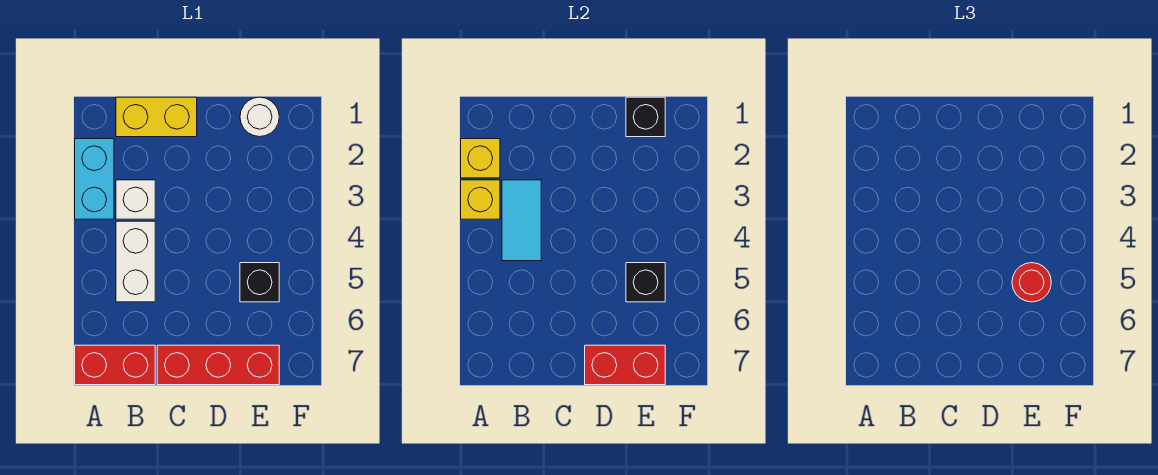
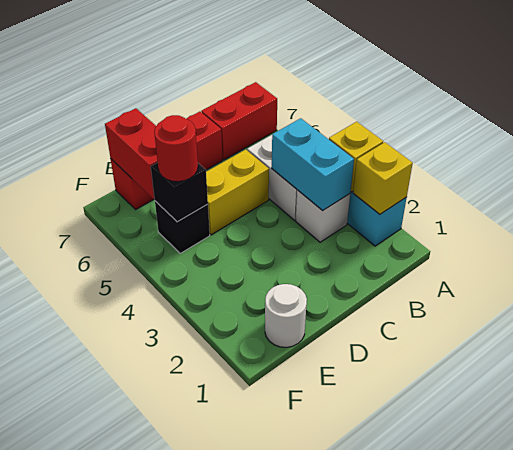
yellow 1x2 brick [116,97,197,137] -> yellow 1x2 brick moved to [206,150,269,235]
cyan 1x2 tile [502,180,541,261] -> cyan 1x2 brick [272,118,354,211]
red 1x2 brick [585,345,665,385] -> red 1x2 brick turned to [105,108,158,199]
black 1x1 brick [626,97,665,137] -> none

